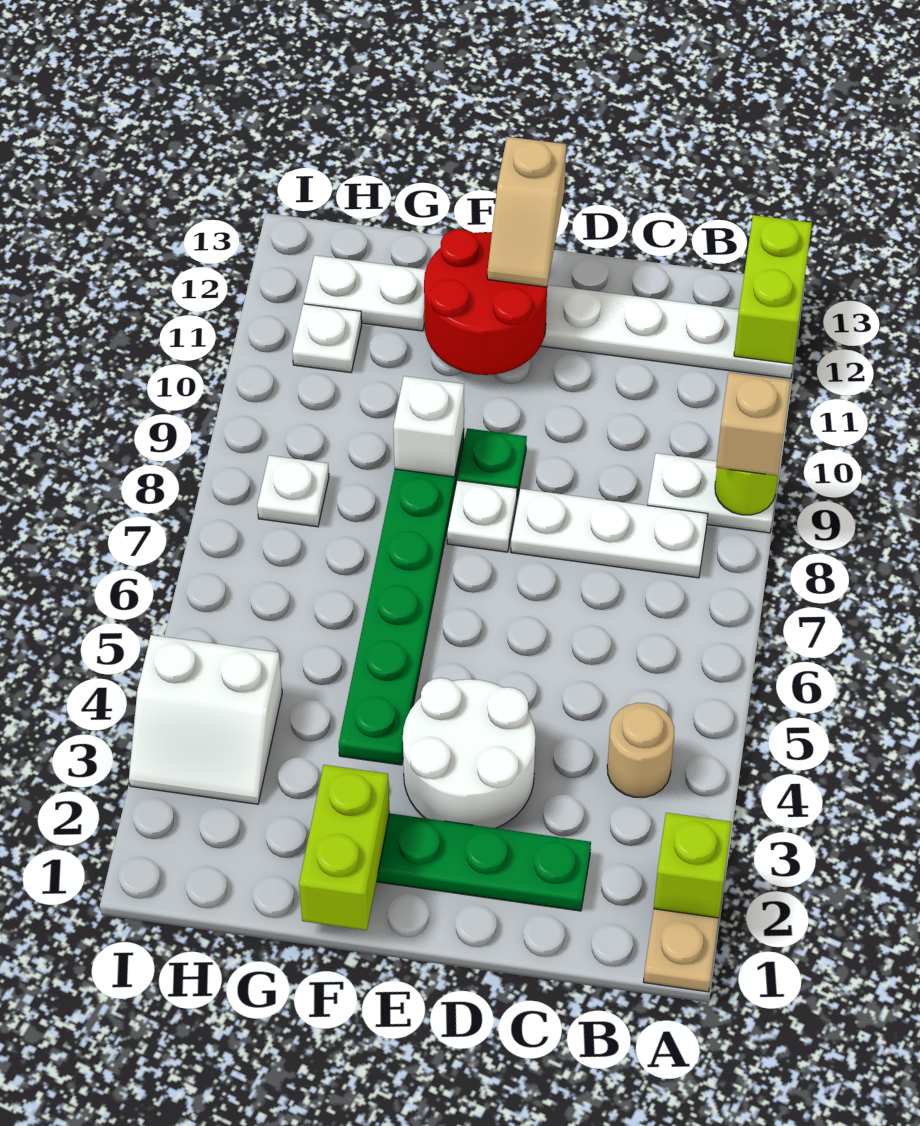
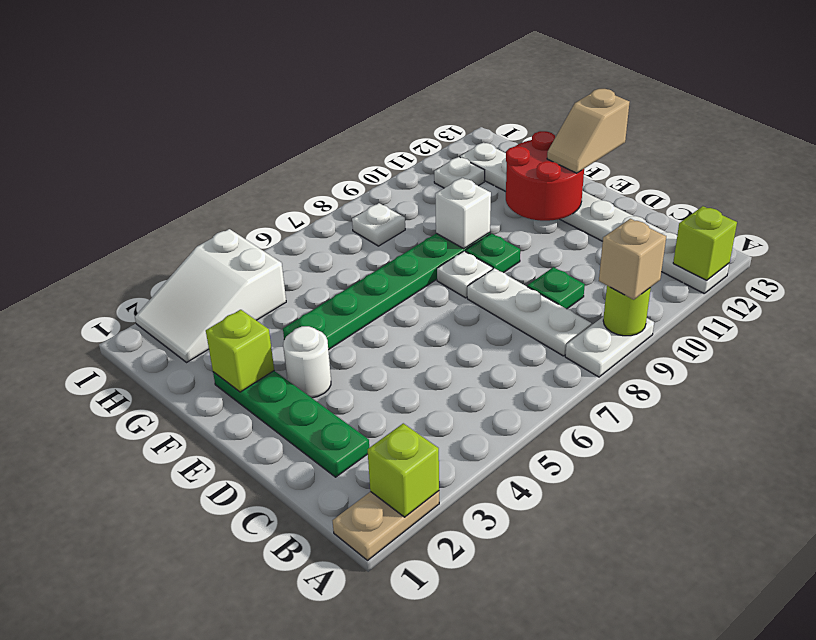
white 1x2 plate [647,453,775,533] -> white 1x2 plate turned to [565,316,654,377]
lime 1x2 brick [734,215,812,364] -> lime 1x1 brick [673,206,737,280]
tan 1x1 round brick [607,703,674,797] -> none
none -> green 1x1 plate [527,267,585,309]
white 2x2 round brick [403,678,536,828] -> white 1x1 round brick [283,326,331,398]
lime 1x2 brick [299,765,390,930] -> lime 1x1 brick [206,310,274,392]
white 2x2 slope [129,635,282,804] -> white 2x3 slope [135,229,286,362]

